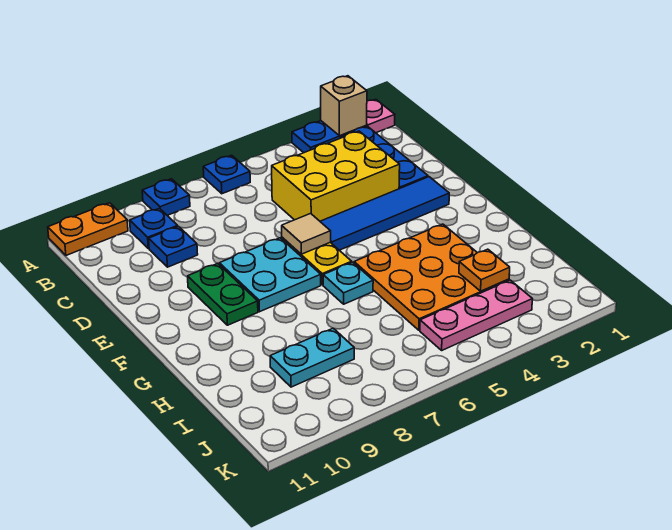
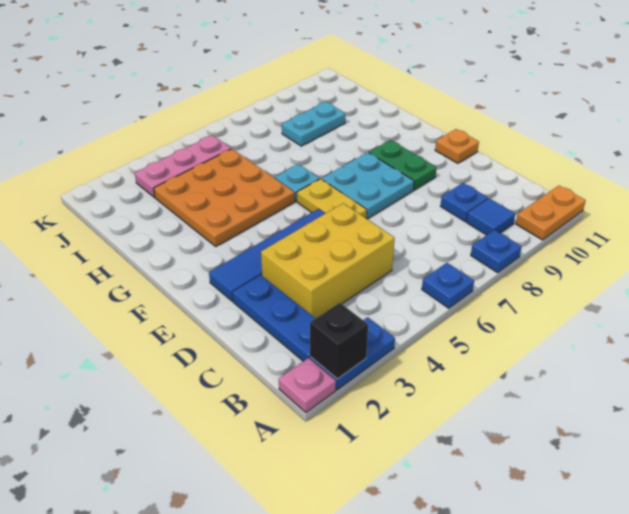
tan 1x1 brick [321,76,367,136] -> black 1x1 brick [310,303,368,379]
blue 1x1 plate [130,208,178,249] -> blue 1x1 tile [467,198,515,235]
tan 1x1 tile [282,213,331,254] -> none
orange 1x1 plate [459,249,510,291] -> orange 1x1 plate moved to [435,129,479,163]

